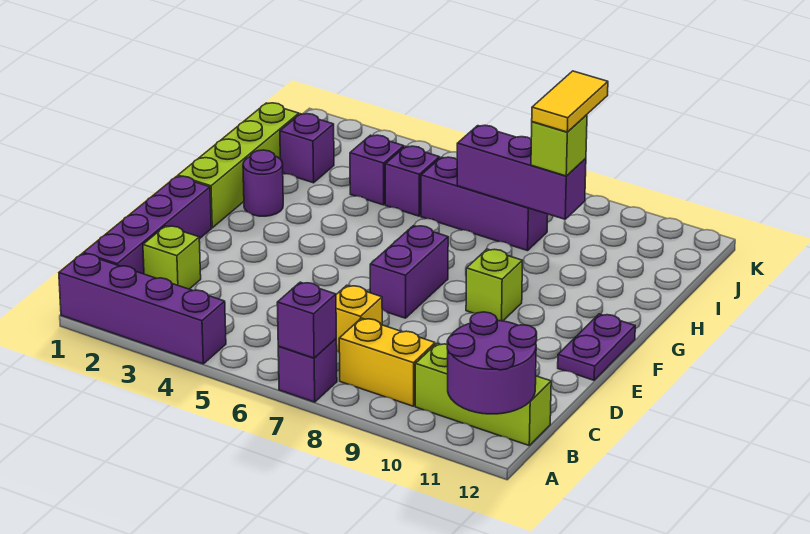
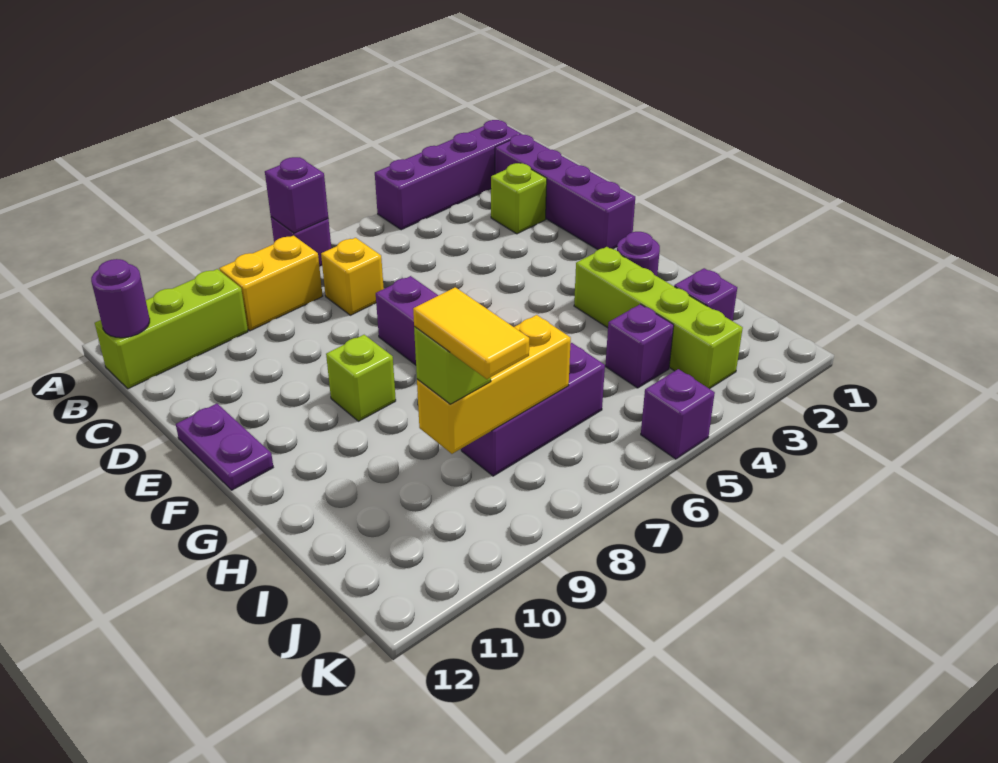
purple 2x2 round brick [447,312,537,414] -> purple 1x1 round brick [91,259,150,338]
lime 1x4 brick [178,103,299,228] -> lime 1x4 brick moved to [574,247,743,389]
purple 1x1 brick [385,146,440,216] -> purple 1x1 brick moved to [641,369,715,459]
purple 1x3 brick [457,125,586,219] -> yellow 1x3 brick [417,315,571,454]

